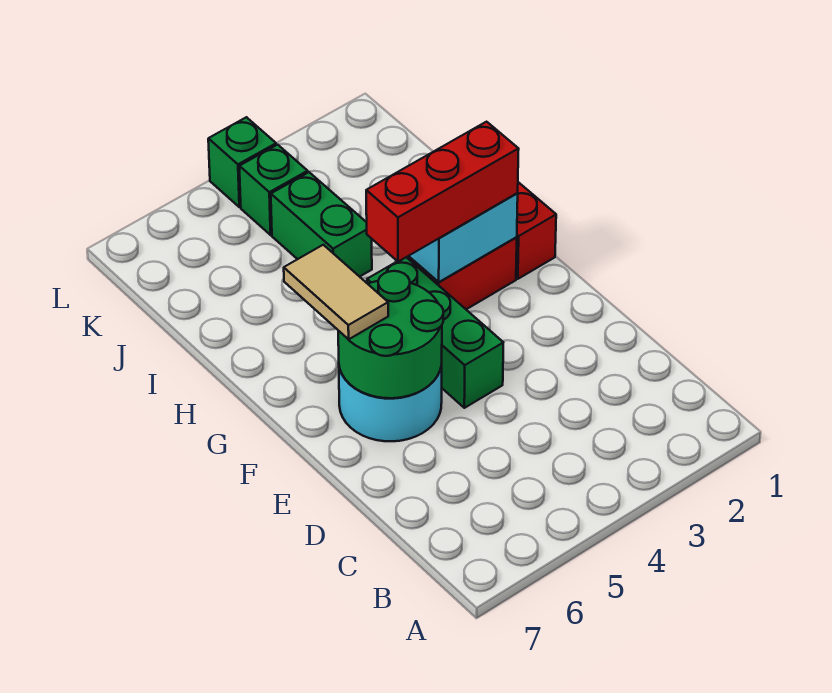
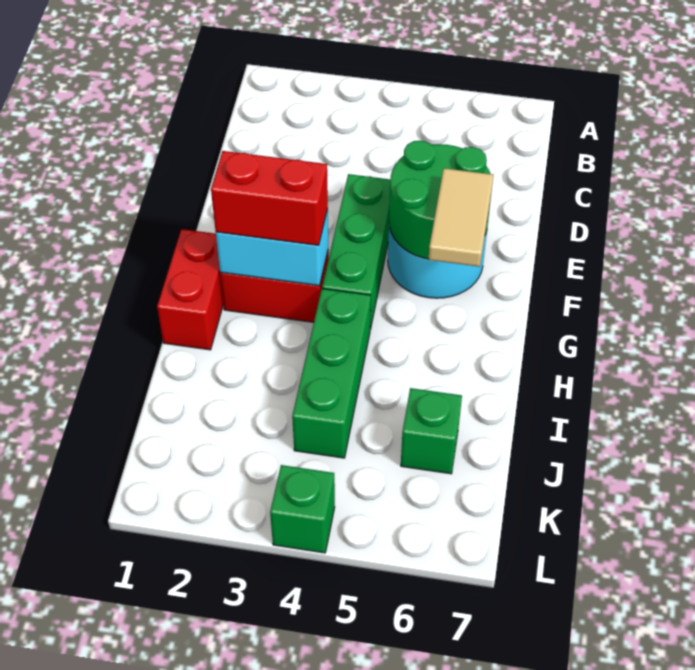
red 1x3 brick [366,122,519,262] -> red 1x2 brick [211,151,328,245]
green 1x2 brick [271,172,372,277] -> green 1x3 brick [292,289,371,458]
green 1x1 brick [239,145,308,235] -> green 1x1 brick moved to [401,388,462,474]

